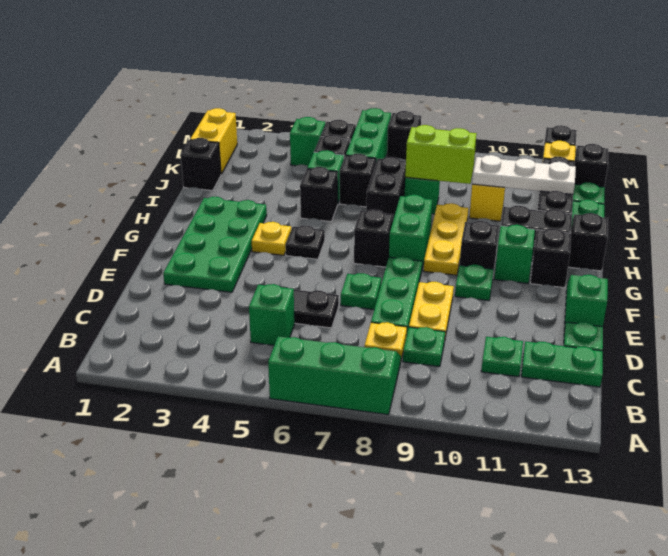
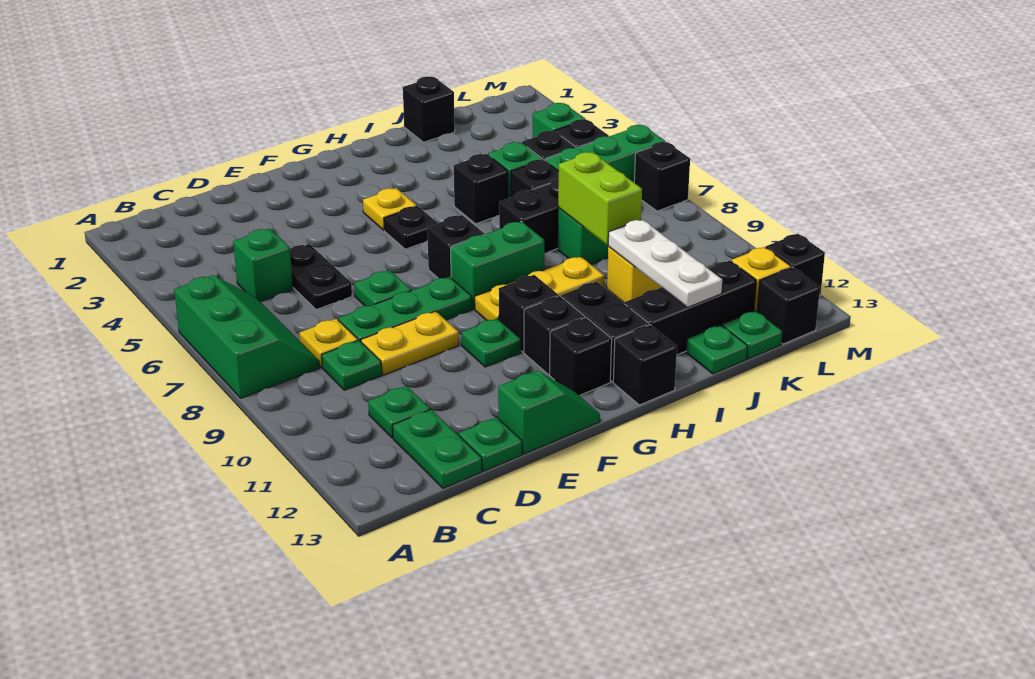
green 2x4 plate [163,197,267,292] -> none
green 1x1 brick [494,225,535,283] -> black 1x1 brick [524,296,585,374]
yellow 1x2 brick [190,108,237,174] -> none

